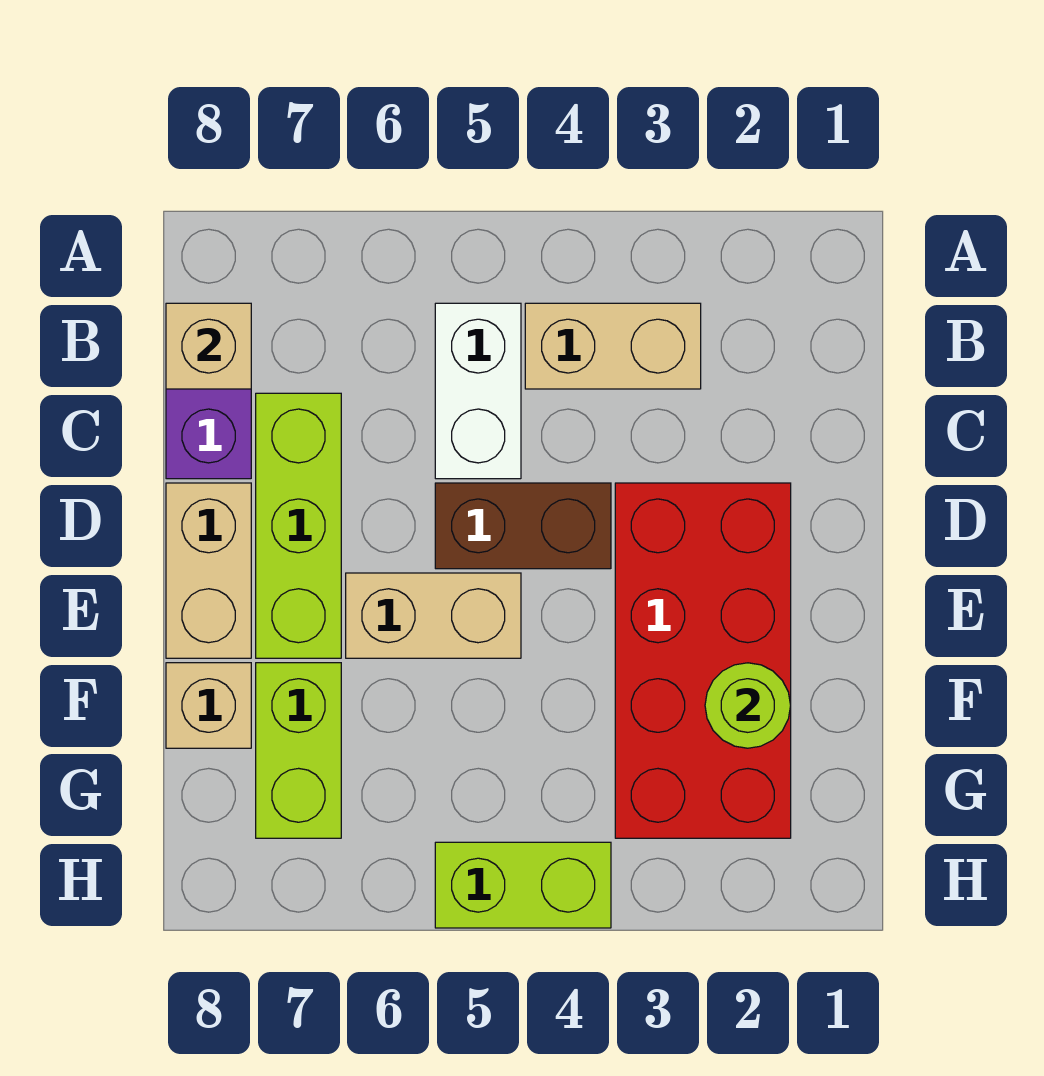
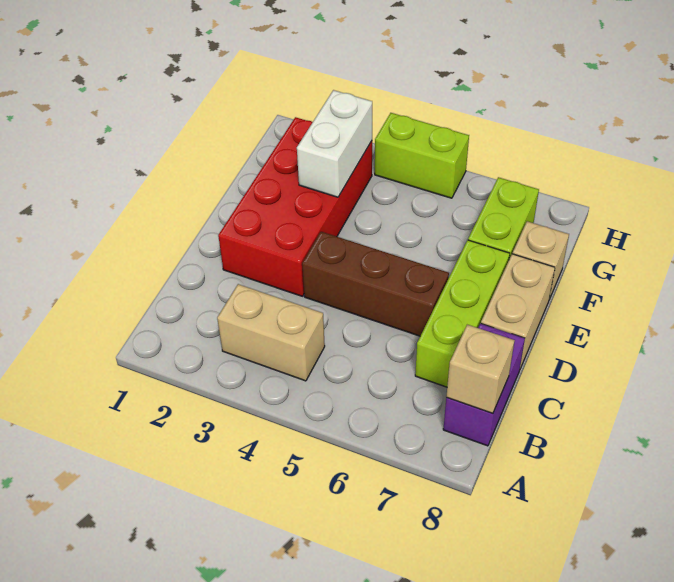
white 1x2 brick [435,303,521,479] -> white 1x2 brick moved to [297,90,372,197]
brown 1x2 brick [435,483,611,569] -> brown 1x3 brick [302,232,449,336]
tan 1x2 brick [346,573,521,658] -> none
lime 1x1 round brick [705,663,791,748] -> none

